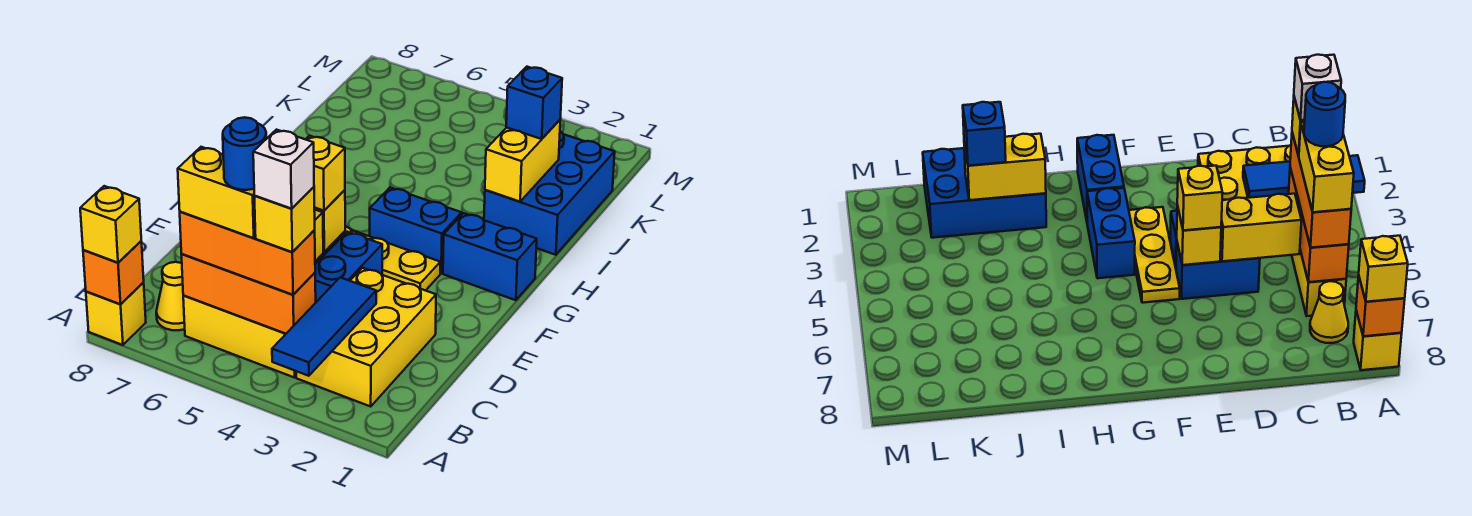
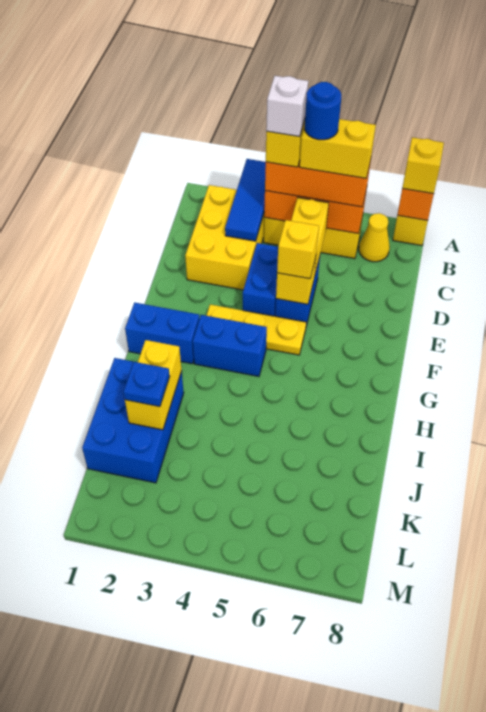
blue 1x1 brick [506,67,562,139] -> blue 1x1 plate [123,362,170,407]

